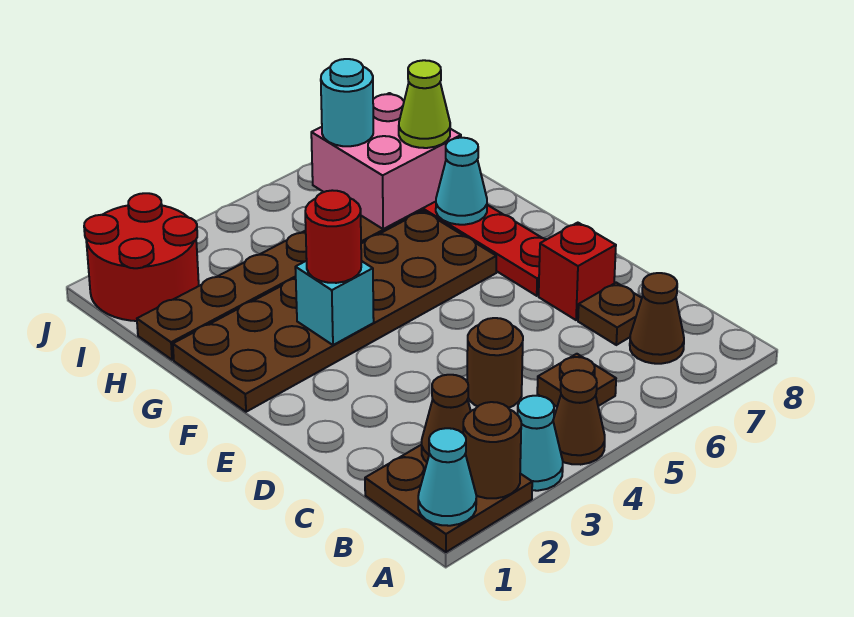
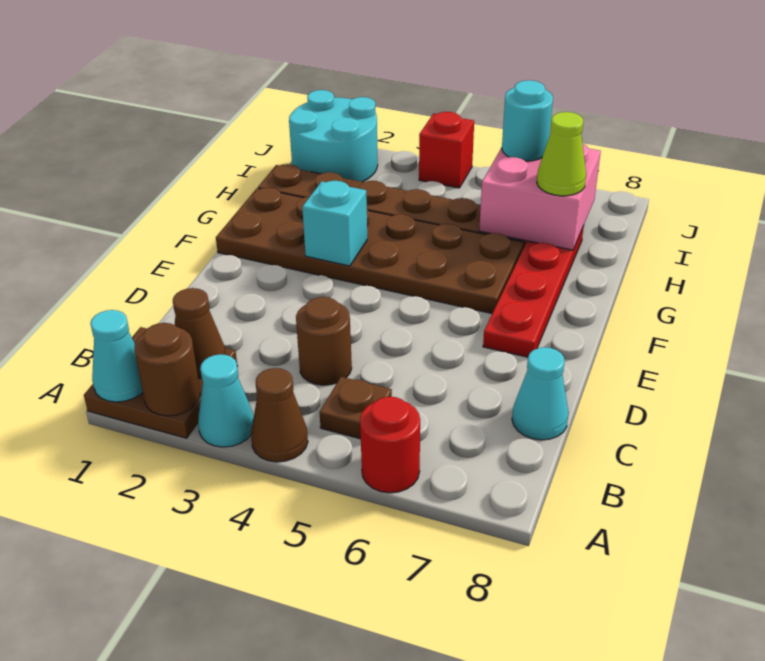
brown 1x1 cone [630,273,684,364] -> none
brown 1x1 plate [578,283,642,345] -> none
red 1x1 brick [539,223,616,320] -> red 1x1 brick moved to [419,112,474,188]
red 1x1 round brick [305,190,361,283] -> red 1x1 round brick moved to [360,397,420,493]
cyan 1x1 cone [436,138,487,225] -> cyan 1x1 cone moved to [512,347,569,440]
red 2x2 round brick [84,193,199,321] -> cyan 2x2 round brick [289,90,378,182]

